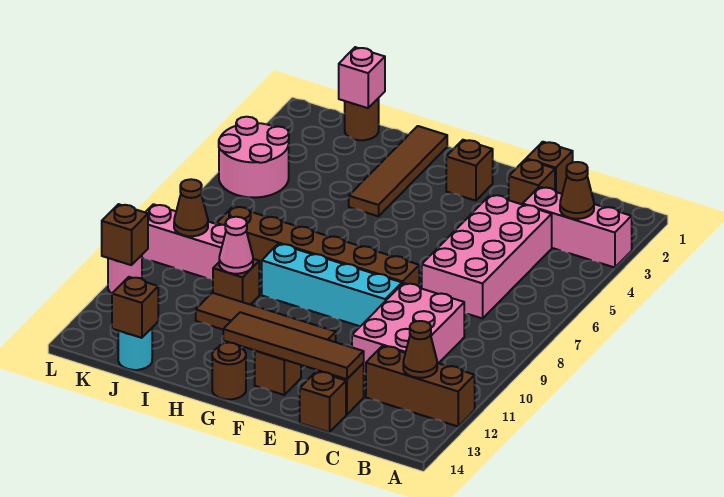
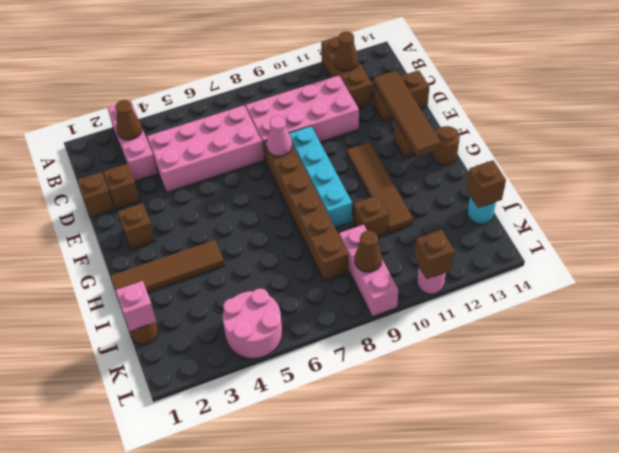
pink 2x3 brick [352,283,464,374] -> pink 2x4 brick [246,75,359,159]
pink 1x1 cone [219,217,253,274] -> pink 1x1 cone moved to [267,116,292,156]

